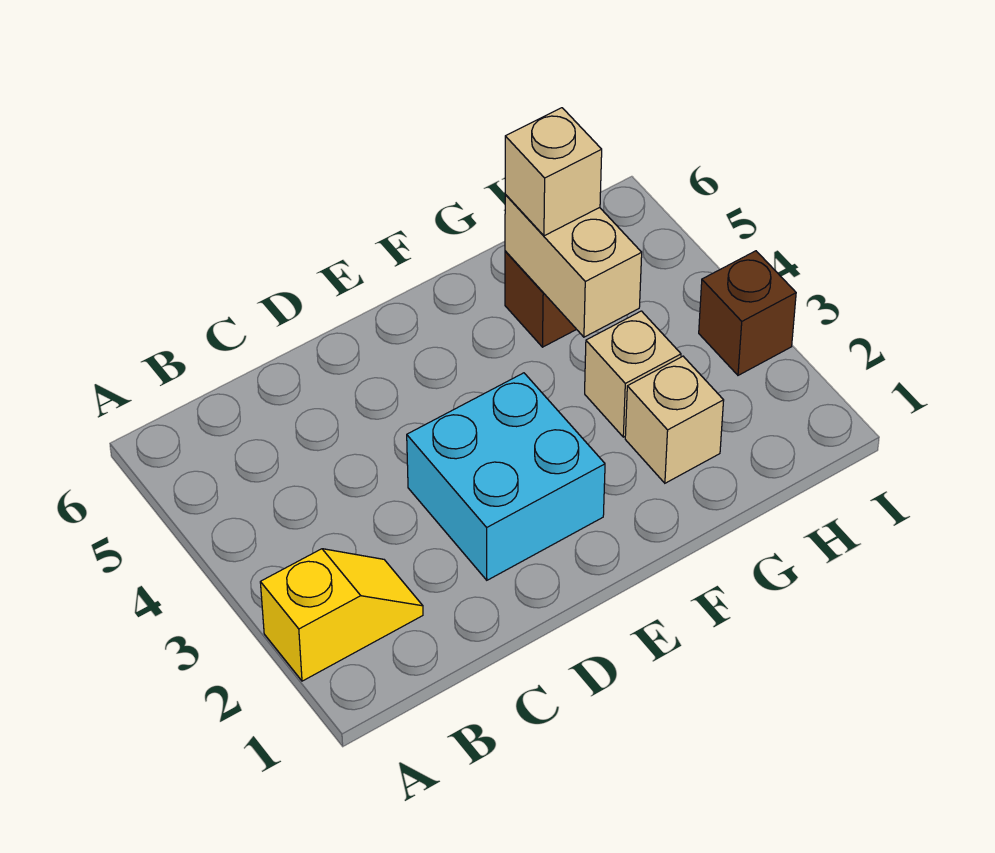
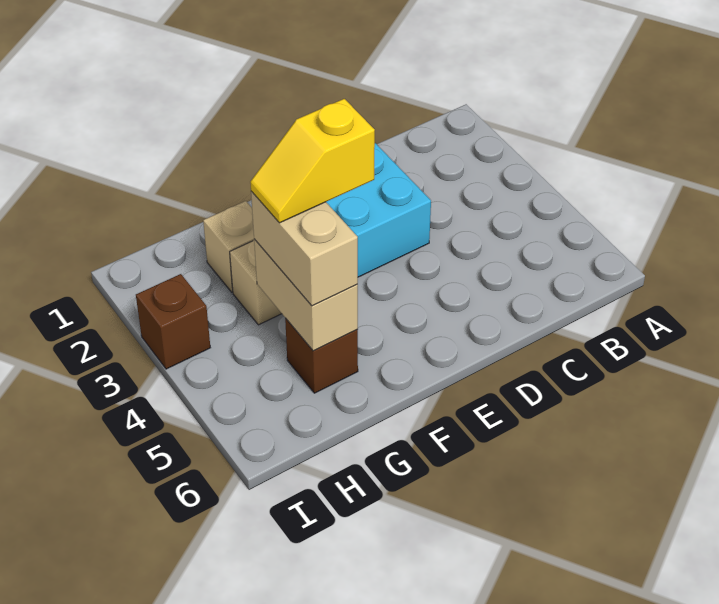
yellow 1x2 slope [260,549,423,681] -> yellow 1x2 slope moved to [250,99,375,223]
tan 1x1 brick [505,108,602,236] -> tan 1x2 brick [251,191,358,306]

